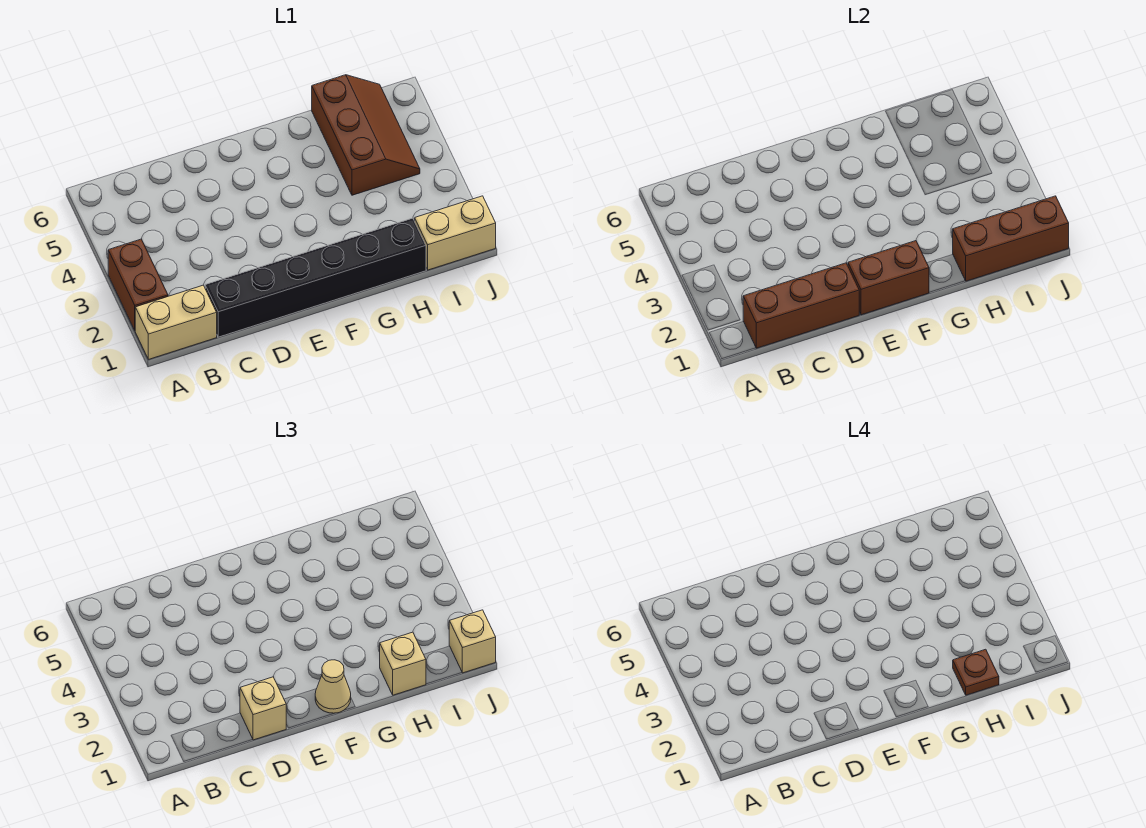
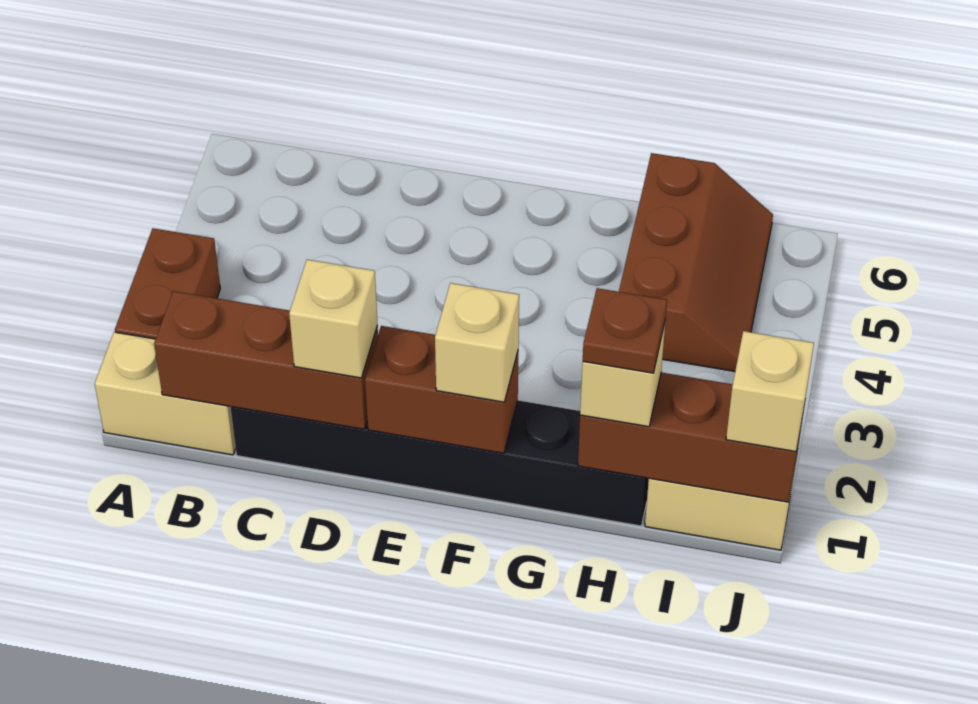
tan 1x1 cone [315,660,351,713] -> tan 1x1 brick [435,283,519,402]

